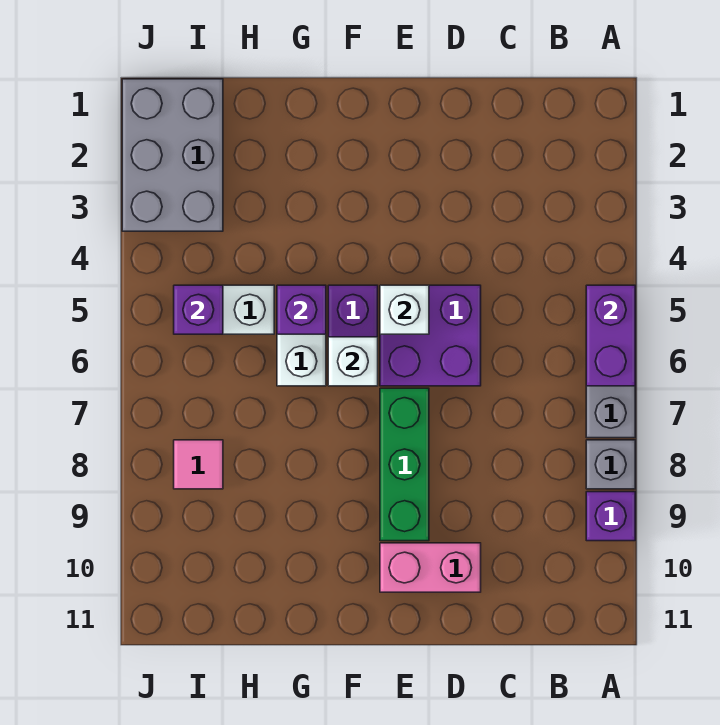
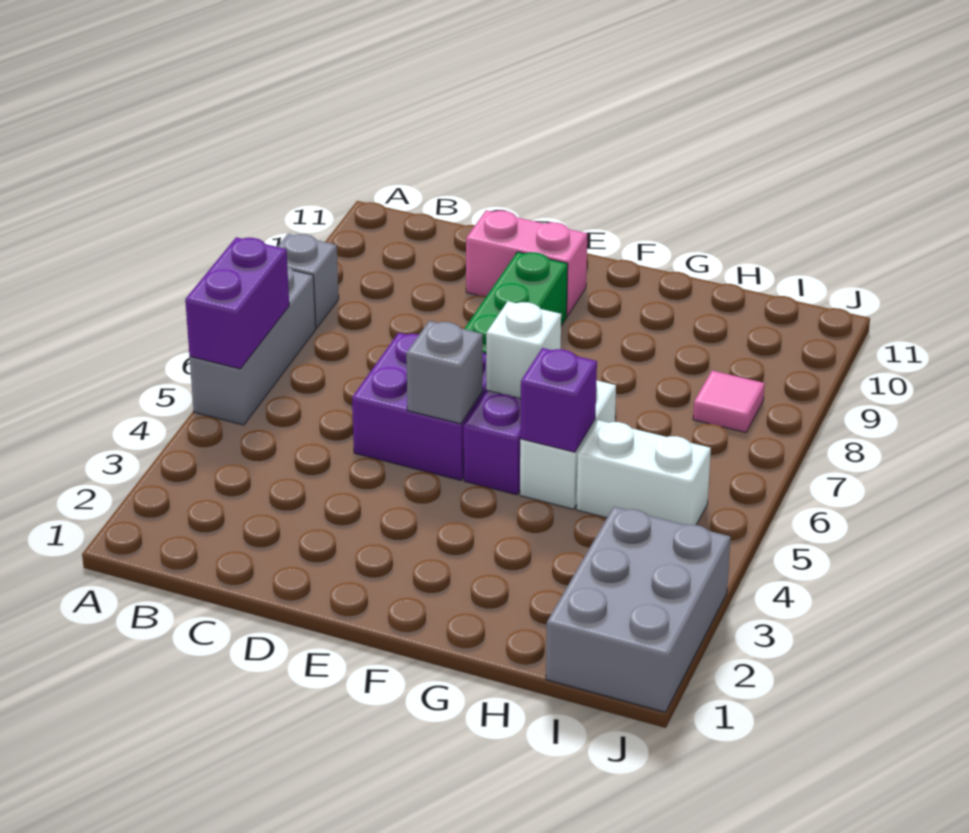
purple 1x1 brick [586,492,635,541] -> none
white 1x1 brick [380,285,429,334] -> grey 1x1 brick [406,321,483,424]
purple 1x1 brick [174,285,223,334] -> none

